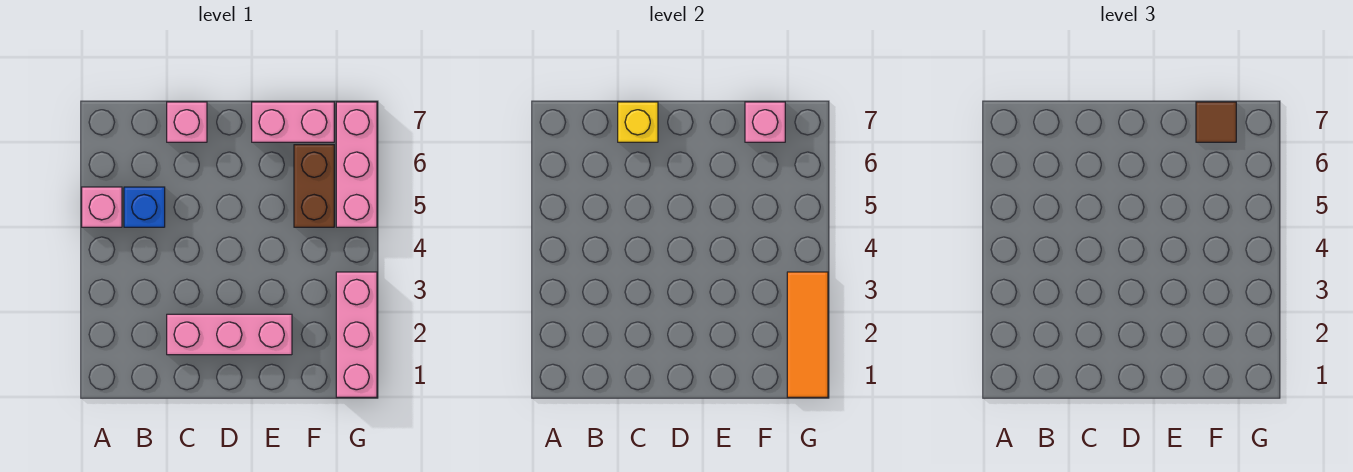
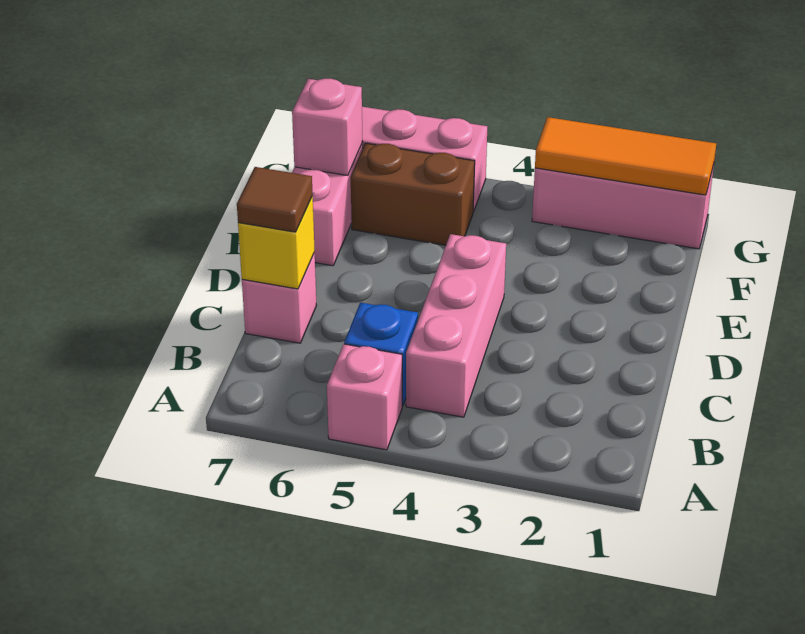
pink 1x3 brick [167,314,292,355] -> pink 1x3 brick moved to [406,234,506,417]
brown 1x1 tile [1196,102,1236,142] -> brown 1x1 tile moved to [237,167,313,232]

